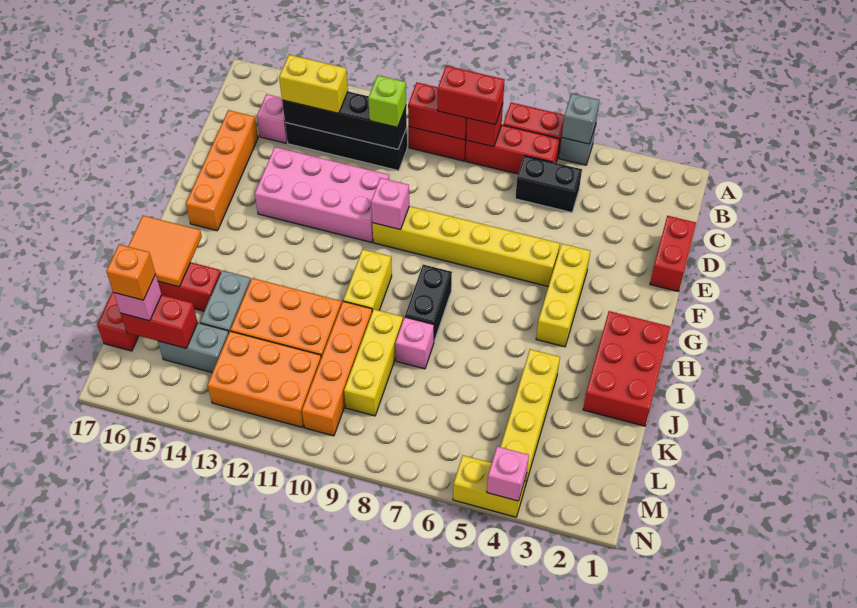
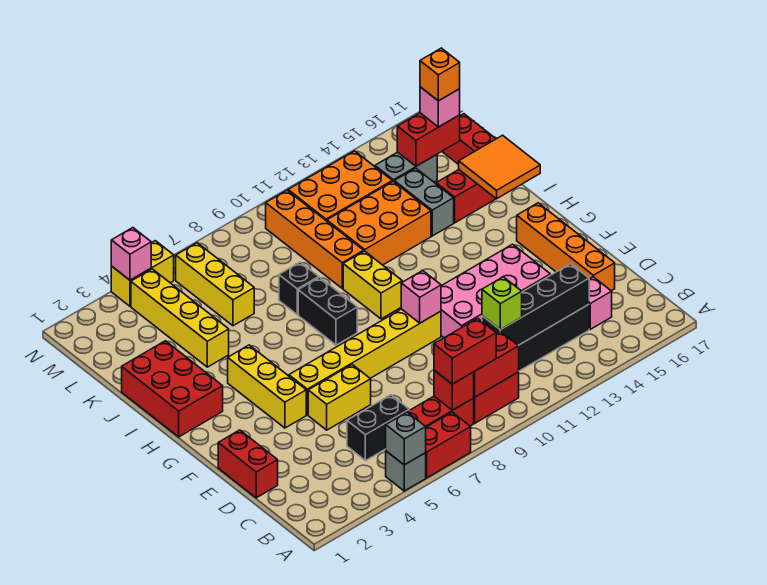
yellow 1x2 brick [279,55,348,113] -> yellow 1x2 brick moved to [308,365,371,430]
pink 1x1 brick [395,317,434,369] -> black 1x1 brick [279,262,319,315]
yellow 1x3 brick [344,309,403,416] -> yellow 1x3 brick moved to [176,243,254,326]

